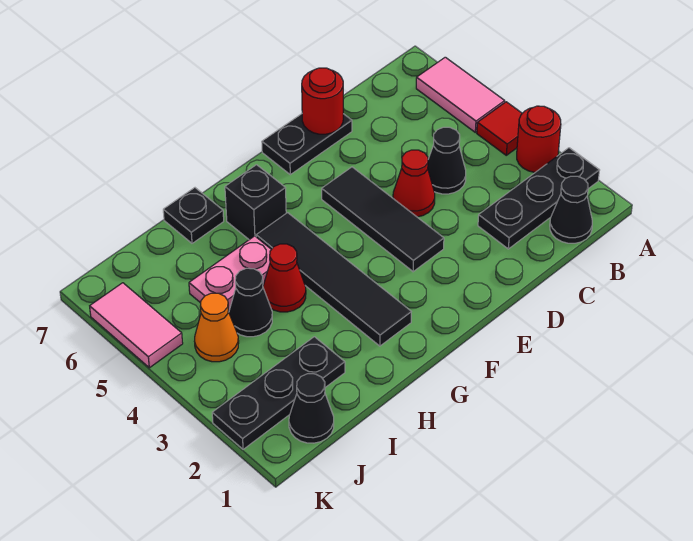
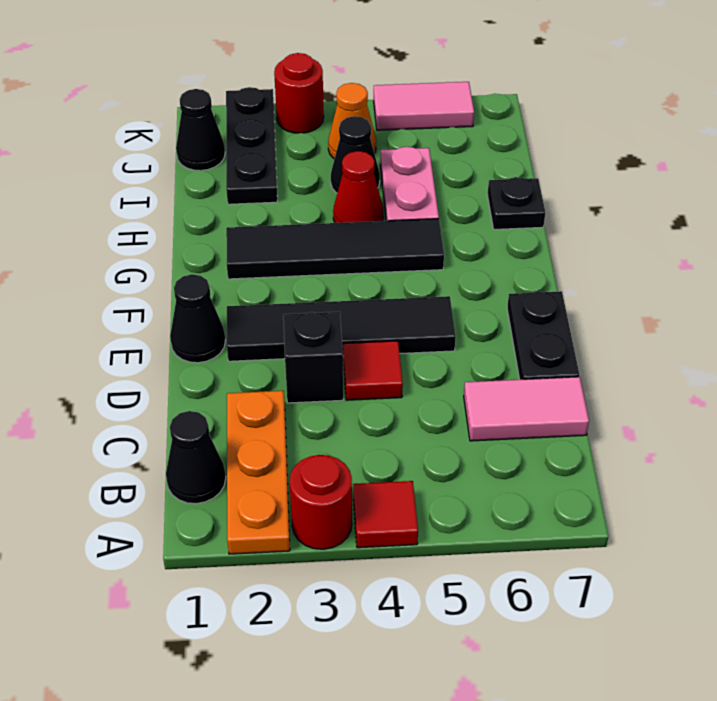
black 1x3 plate [478,148,600,249] -> orange 1x3 plate [227,391,290,554]
pink 1x2 tile [416,57,505,132] -> pink 1x2 tile moved to [464,377,589,441]
black 1x1 cone [428,127,466,194] -> black 1x1 cone moved to [170,274,225,363]
red 1x1 cone [393,150,435,217] -> red 1x1 tile [343,341,403,400]
red 1x1 round brick [302,68,343,134] -> red 1x1 round brick moved to [274,53,324,133]
black 1x3 tile [322,167,444,272] -> black 1x4 tile [227,296,456,361]
black 1x1 brick [225,165,286,240] -> black 1x1 brick moved to [283,312,343,403]

